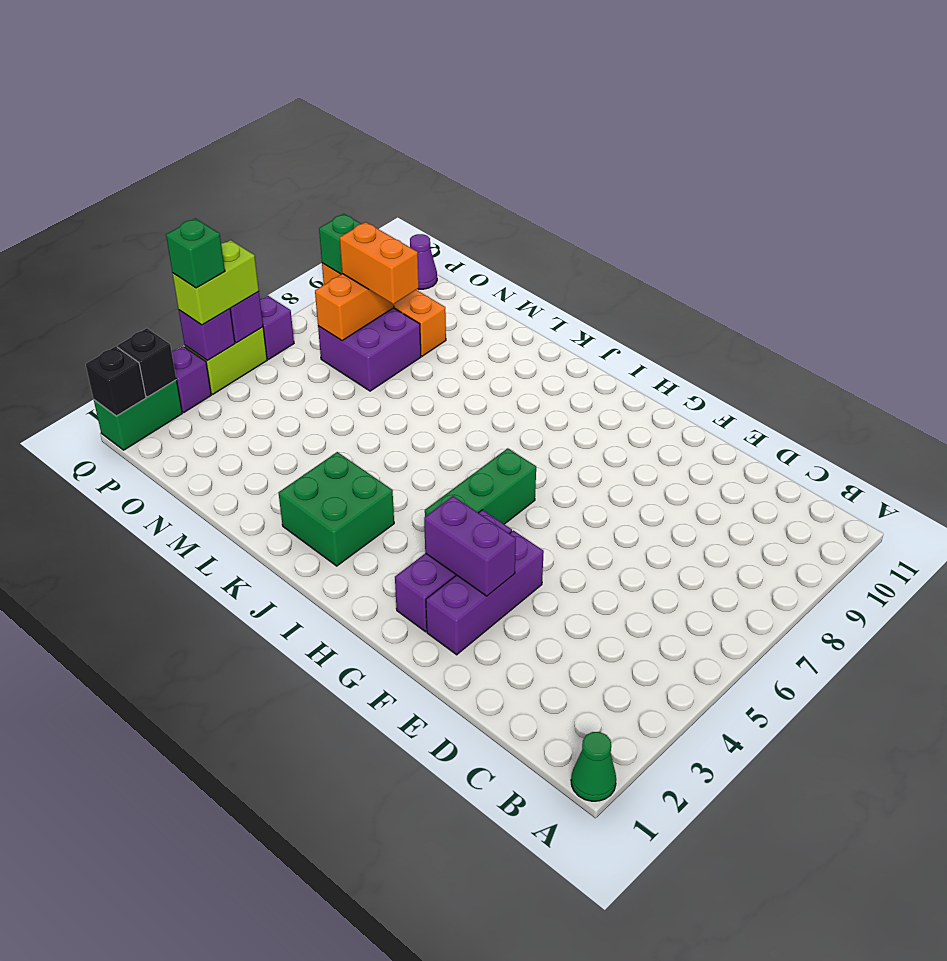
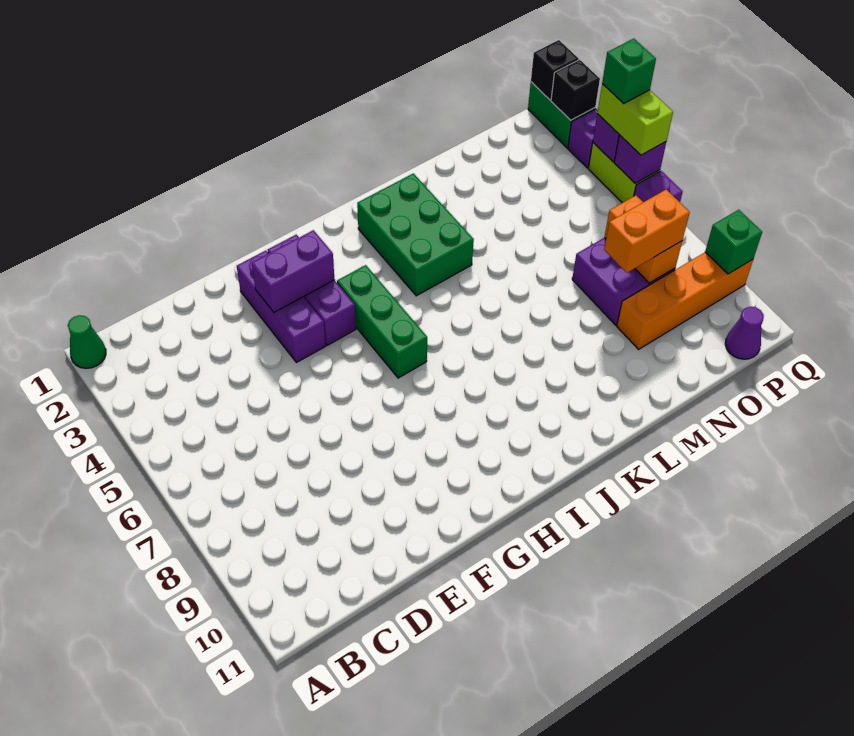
green 2x2 brick [278,452,394,566] -> green 2x3 brick [357,173,474,296]

